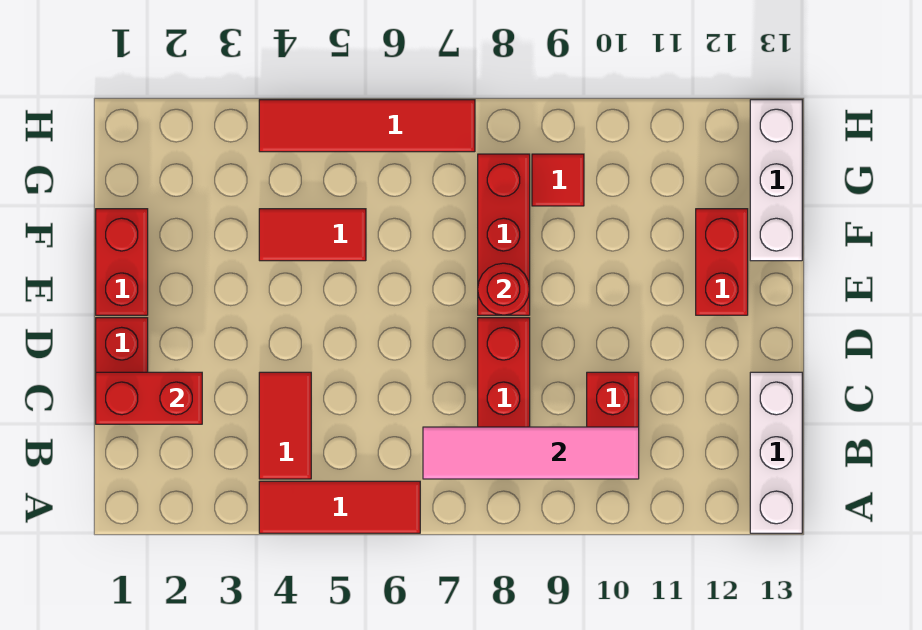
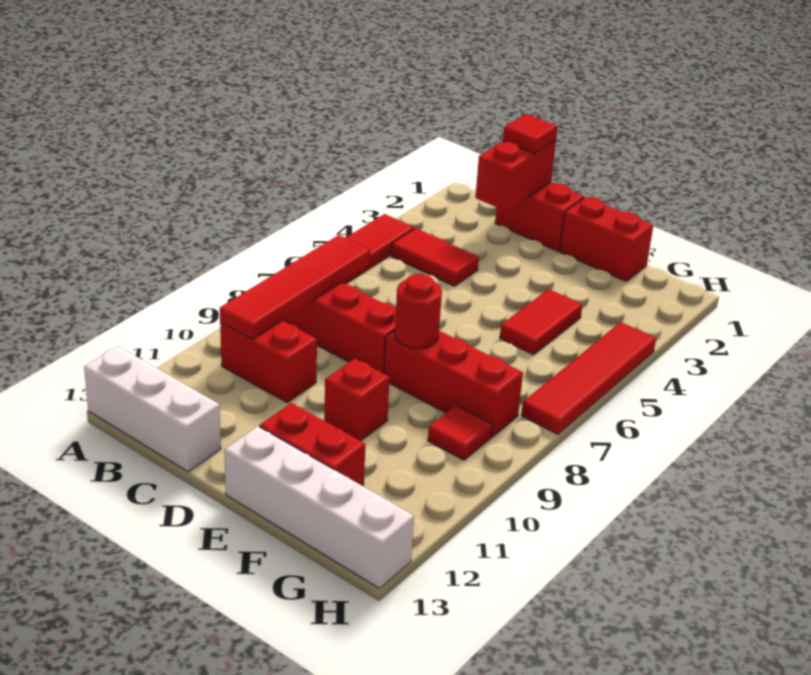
pink 1x4 tile [423,427,639,479] -> red 1x4 tile [220,235,370,339]
none -> red 1x1 tile [503,114,558,154]
none -> red 1x1 brick [324,359,390,441]
white 1x3 brick [750,100,802,261] -> white 1x4 brick [224,426,414,589]

